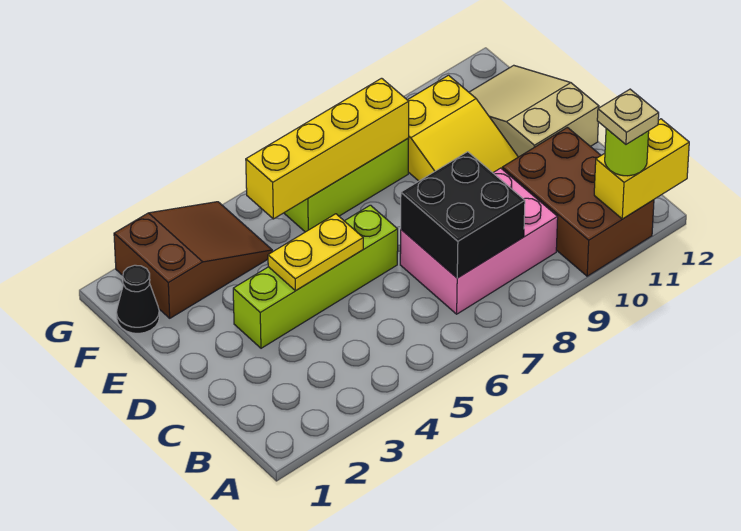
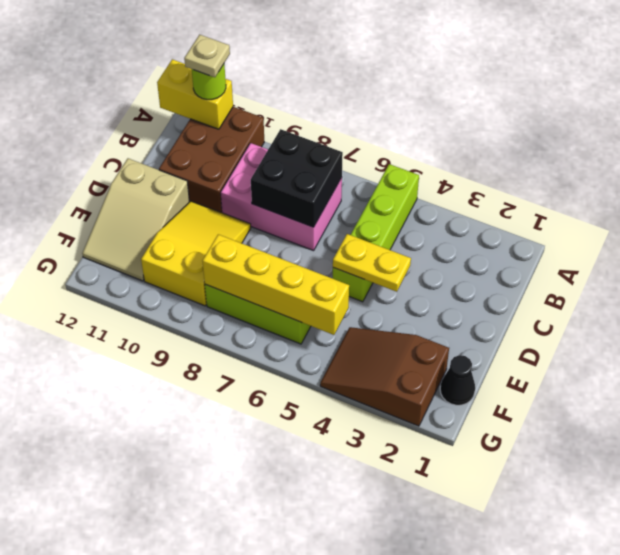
lime 1x4 brick [233,205,398,348] -> lime 1x4 brick turned to [333,164,419,302]

